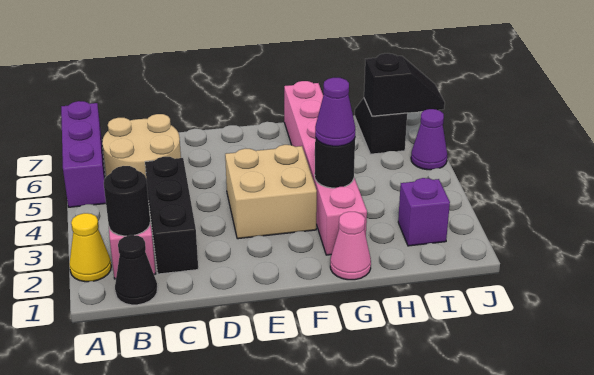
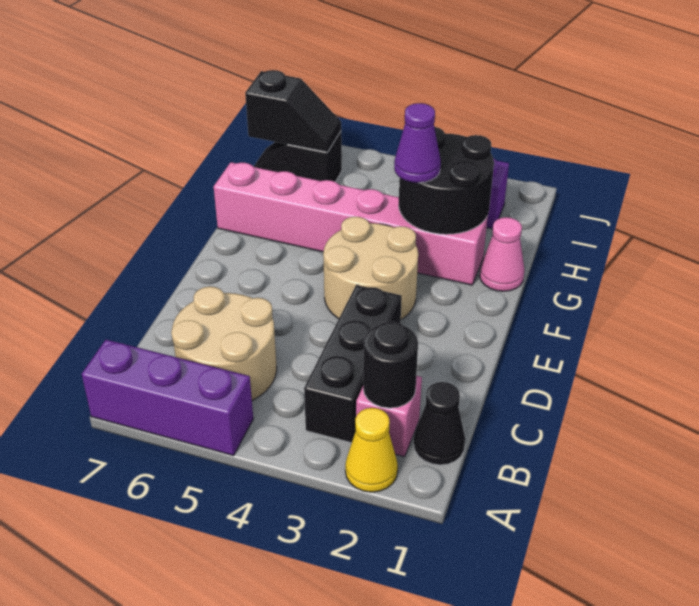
black 1x3 brick [145,157,198,274] -> black 1x3 brick turned to [304,285,402,443]
tan 2x2 brick [225,145,317,239] -> tan 2x2 round brick [323,217,418,319]
black 1x1 round brick [315,138,355,188] -> black 2x2 round brick [399,127,494,234]
black 1x2 slope [364,53,445,116] -> black 1x2 slope turned to [245,70,341,152]
purple 1x1 cone [411,109,447,170] -> none

